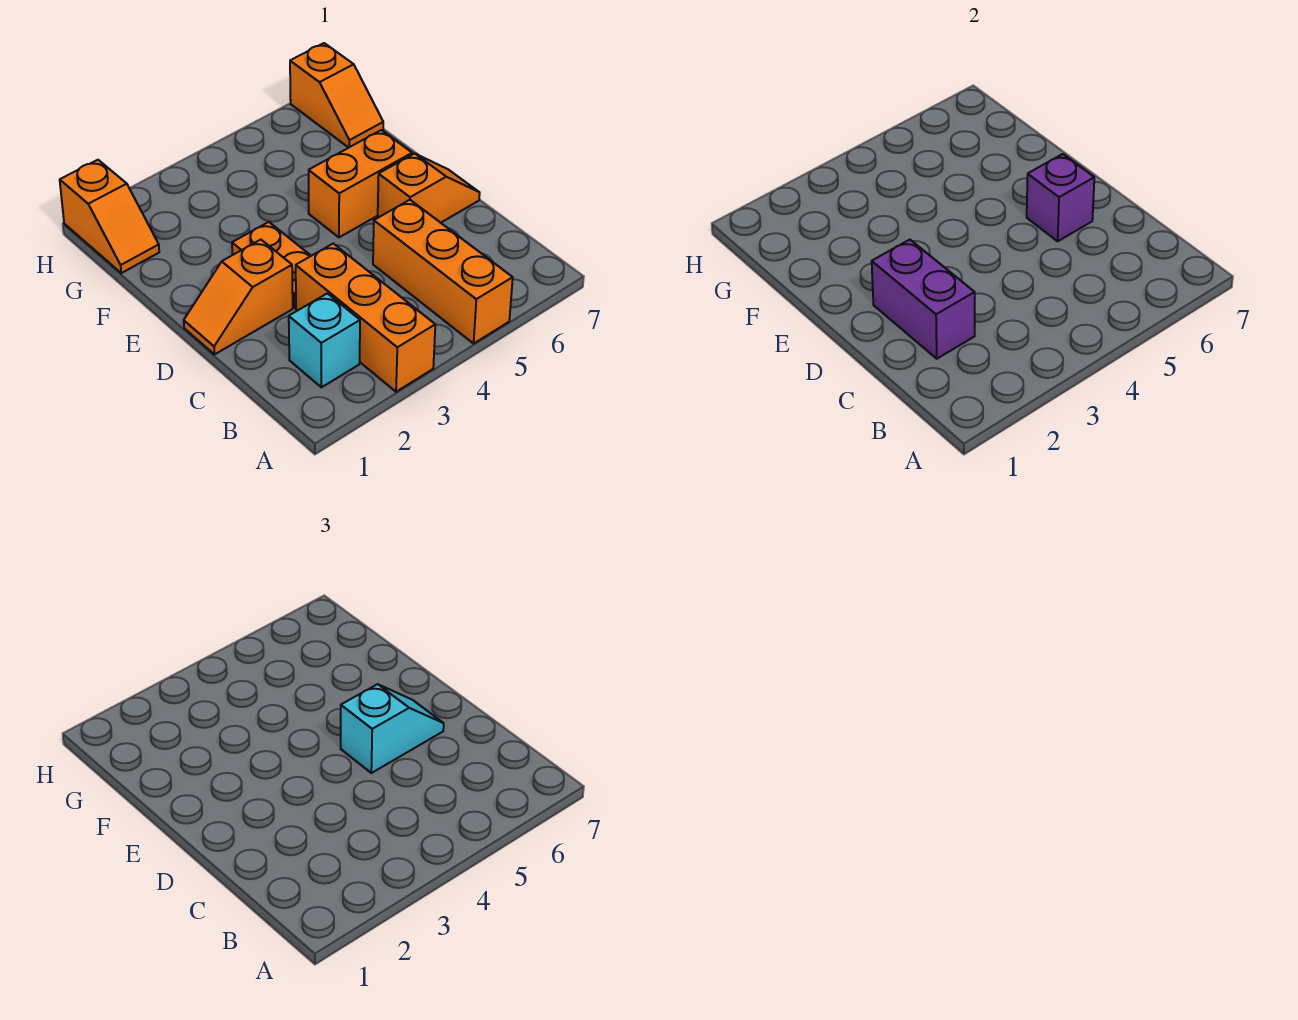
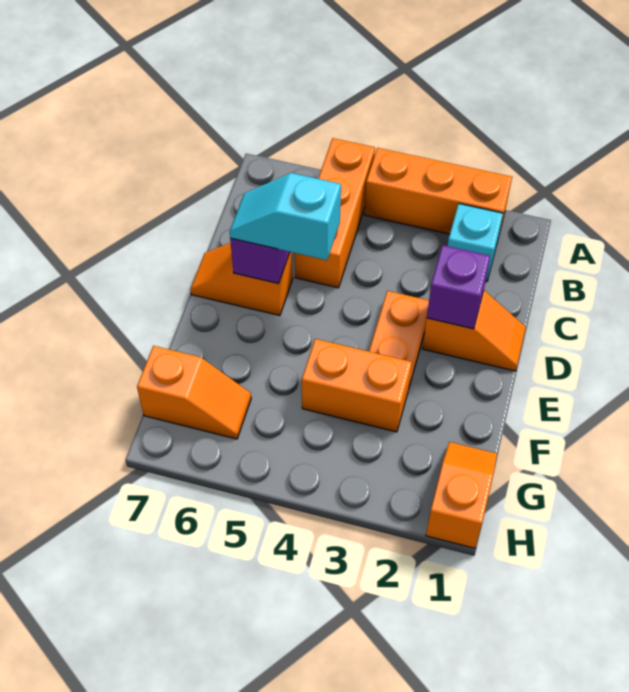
orange 1x3 brick [296,244,435,392] -> orange 1x3 brick turned to [364,148,512,237]
purple 1x2 brick [872,240,975,359] -> purple 1x1 brick [427,245,490,329]
orange 1x2 brick [309,130,412,237] -> orange 1x2 brick moved to [302,339,412,432]
orange 1x2 slope [290,43,383,148] -> orange 1x2 slope turned to [137,346,251,439]

